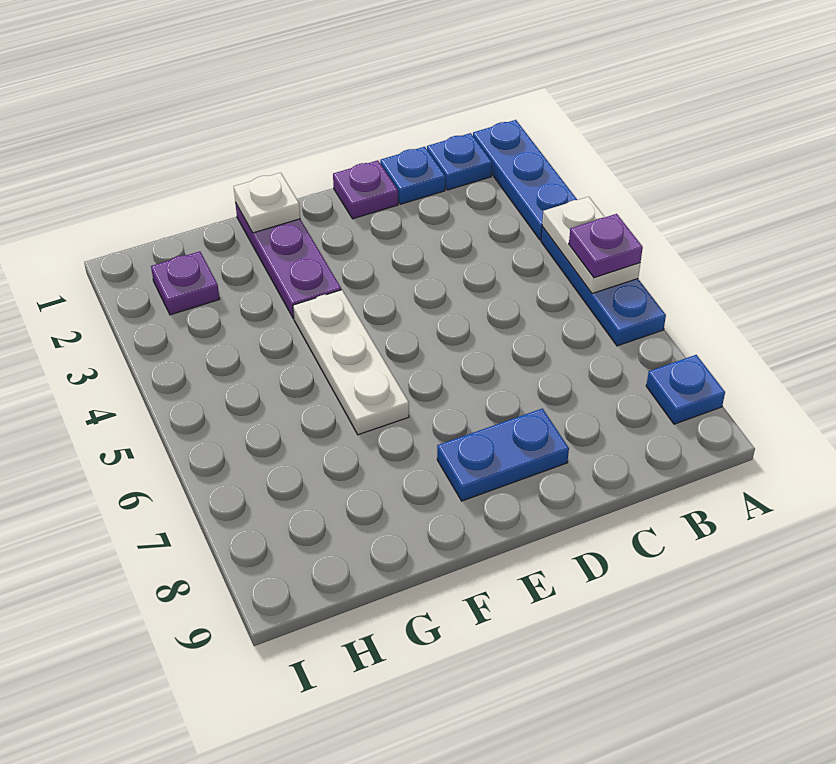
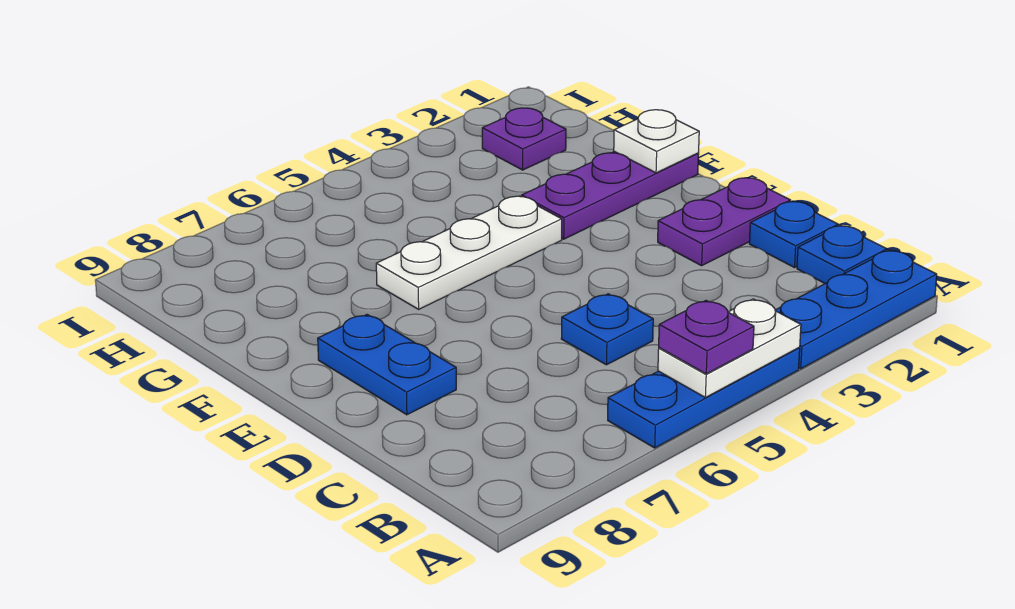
blue 1x1 plate [646,355,725,424] -> blue 1x1 plate moved to [561,294,653,365]
purple 1x1 plate [333,160,398,219] -> purple 1x2 plate [658,178,791,266]

